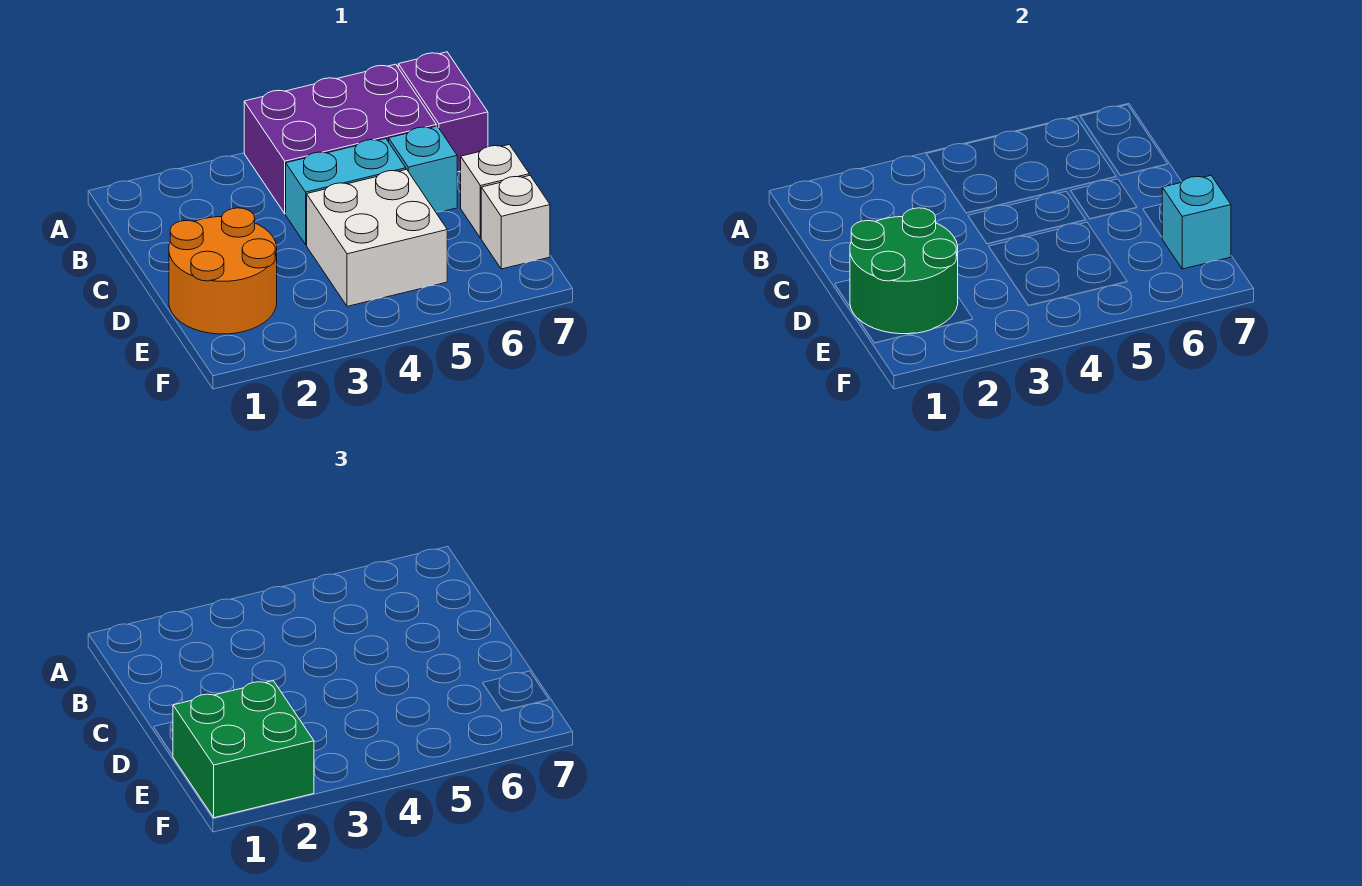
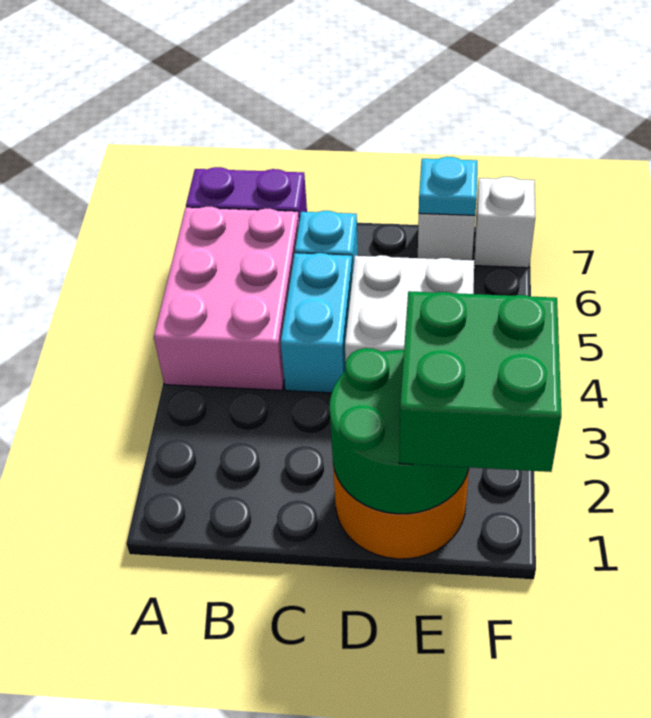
purple 2x3 brick [244,64,436,214] -> pink 2x3 brick [154,207,299,390]
white 1x1 brick [461,144,529,238] -> white 1x1 brick moved to [474,177,535,268]
cyan 1x1 brick [1162,175,1231,269] -> cyan 1x1 plate [419,157,477,215]

